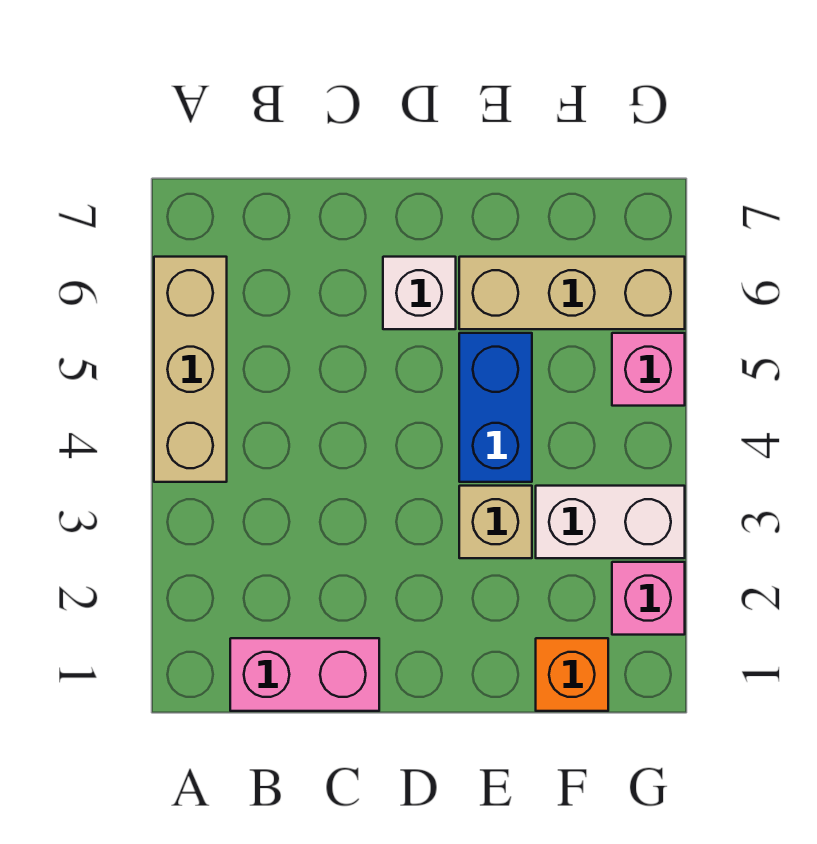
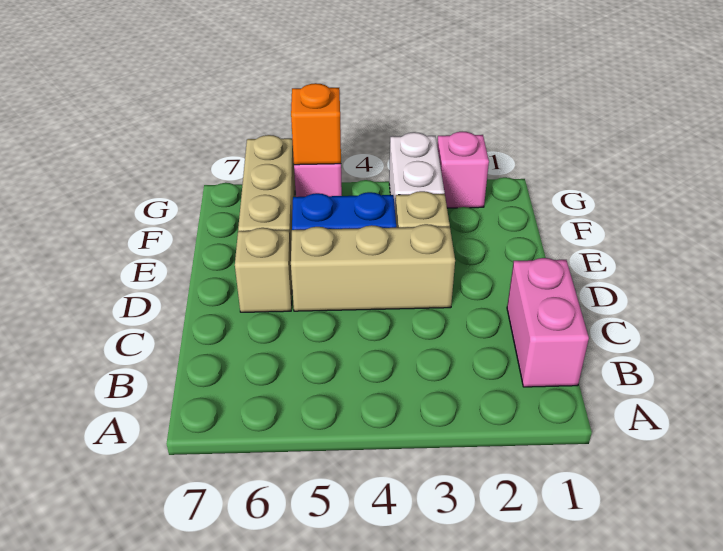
tan 1x3 brick [154,257,227,482] -> tan 1x3 brick moved to [291,224,455,311]
white 1x1 brick [383,257,456,329] -> tan 1x1 brick [235,228,292,312]
orange 1x1 brick [536,638,608,711] -> orange 1x1 brick moved to [291,83,341,165]

